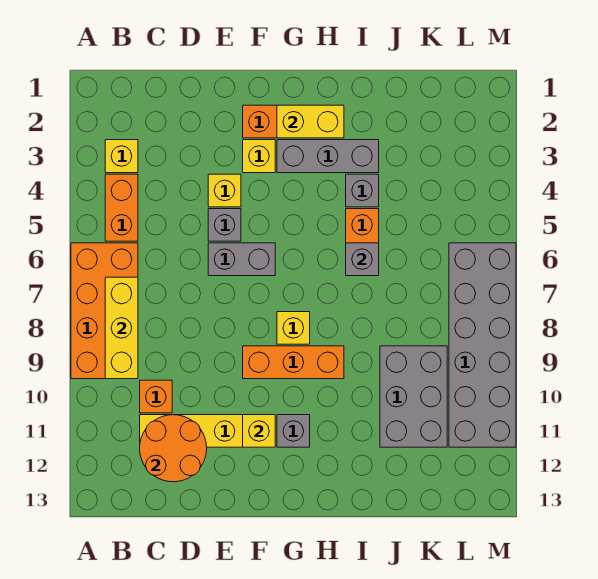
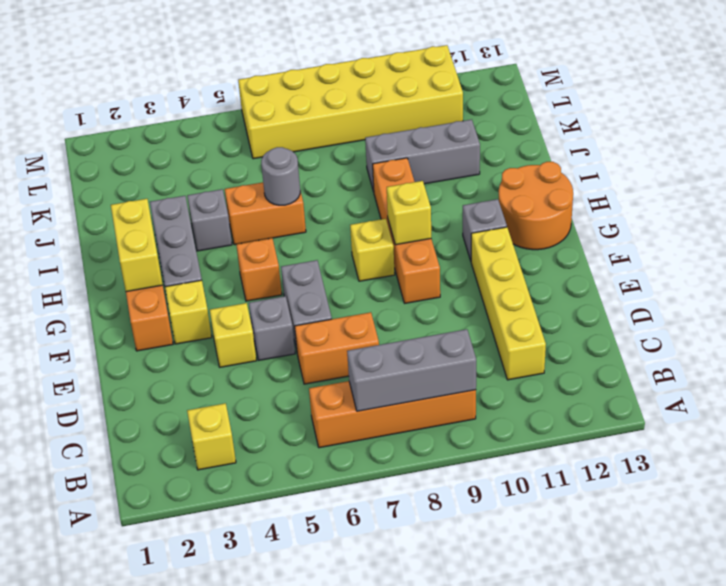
orange 2x4 brick [71,243,138,379] -> orange 1x4 brick [309,381,476,448]
orange 1x2 brick [105,174,138,241] -> orange 1x2 brick moved to [295,312,379,384]
yellow 1x3 brick [105,277,138,379] -> grey 1x3 brick [347,329,476,411]
orange 1x1 brick [140,380,172,413] -> orange 1x1 brick moved to [236,238,282,301]
orange 2x2 round brick [140,415,207,482] -> orange 2x2 round brick moved to [499,162,573,250]
orange 1x3 brick [243,346,344,379] -> orange 1x4 brick [373,158,440,303]
yellow 1x1 brick [243,415,275,447] -> yellow 1x1 brick moved to [387,181,431,245]
grey 1x1 brick [346,243,379,276] -> grey 1x1 round brick [261,147,300,205]
grey 2x3 brick [380,346,447,447] -> grey 1x3 brick [365,120,480,192]
grey 2x6 brick [449,243,516,447] -> yellow 2x6 brick [238,45,463,159]

